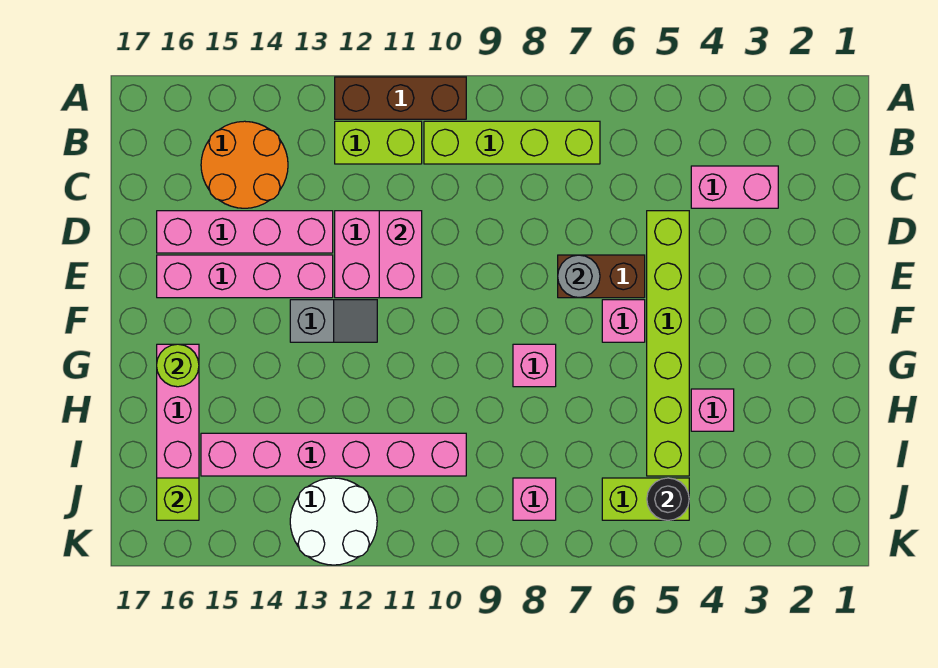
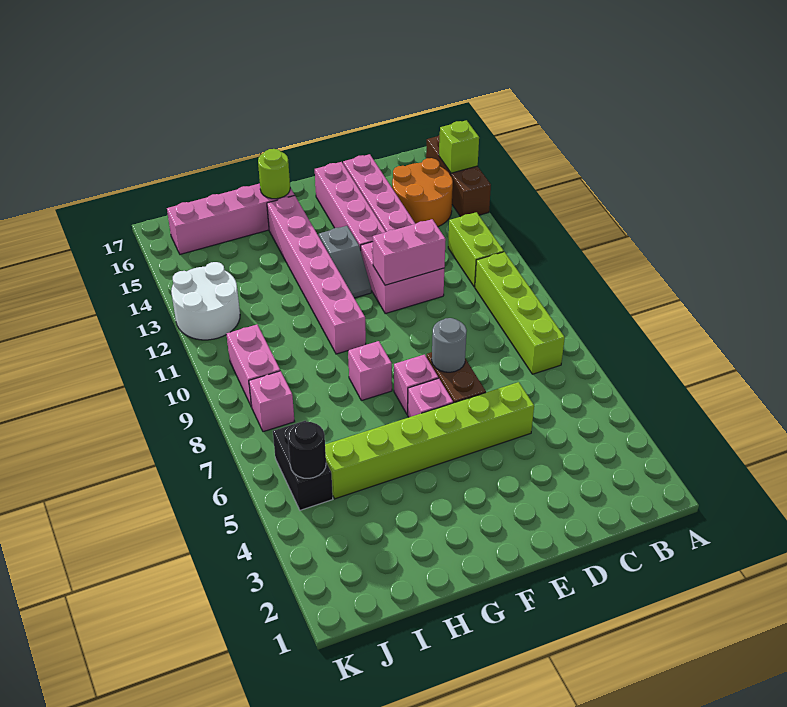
brown 1x3 brick [335,77,466,119] -> brown 1x3 brick moved to [426,135,491,217]
pink 1x2 brick [691,166,778,208] -> pink 1x2 brick moved to [226,325,280,407]
pink 1x1 brick [691,389,734,431] -> pink 1x1 brick moved to [394,355,438,415]
pink 1x6 brick [201,433,466,476] -> pink 1x6 brick moved to [267,196,366,354]
lime 1x2 brick [602,478,689,520] -> black 1x2 brick [273,421,333,510]
lime 1x1 brick [157,478,199,520] -> lime 1x1 brick moved to [439,120,479,173]

